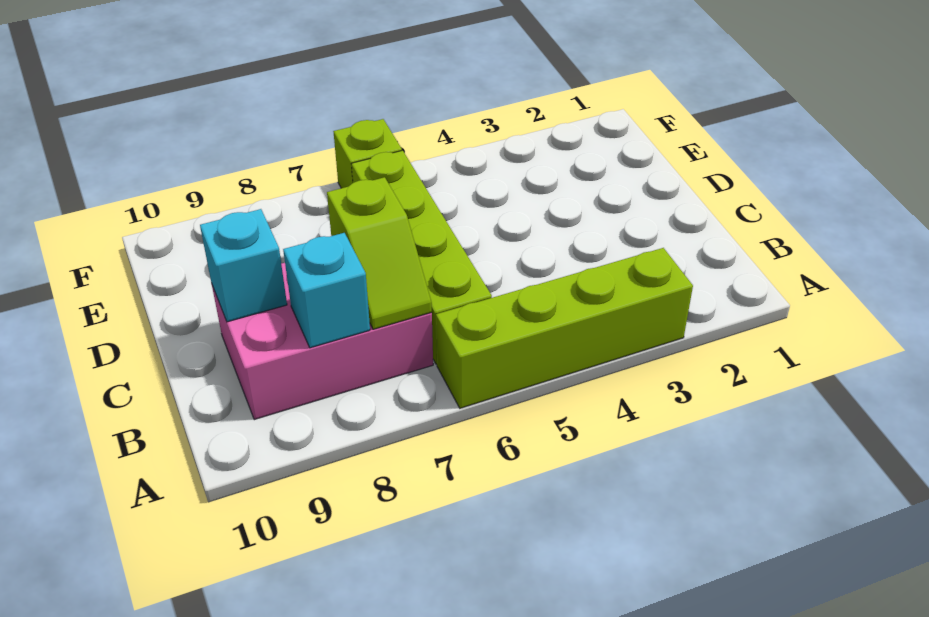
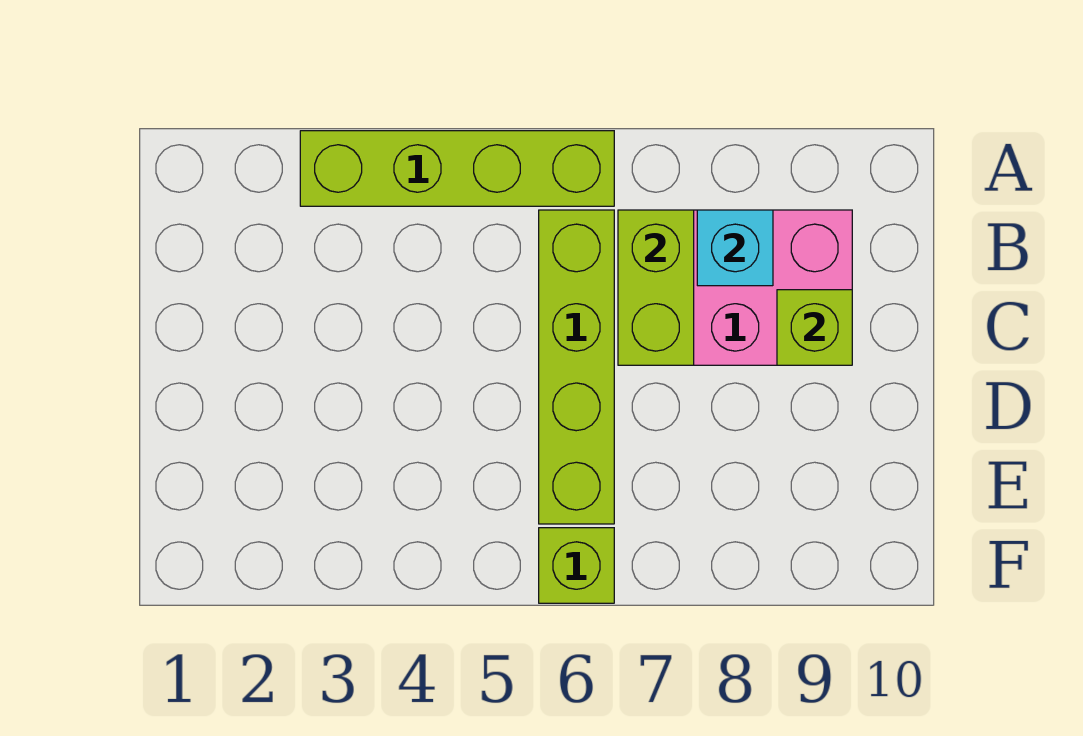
lime 1x2 slope [327,177,432,329] -> lime 1x2 brick [618,210,694,365]
cyan 1x1 brick [200,209,287,322] -> lime 1x1 brick [777,290,852,365]

